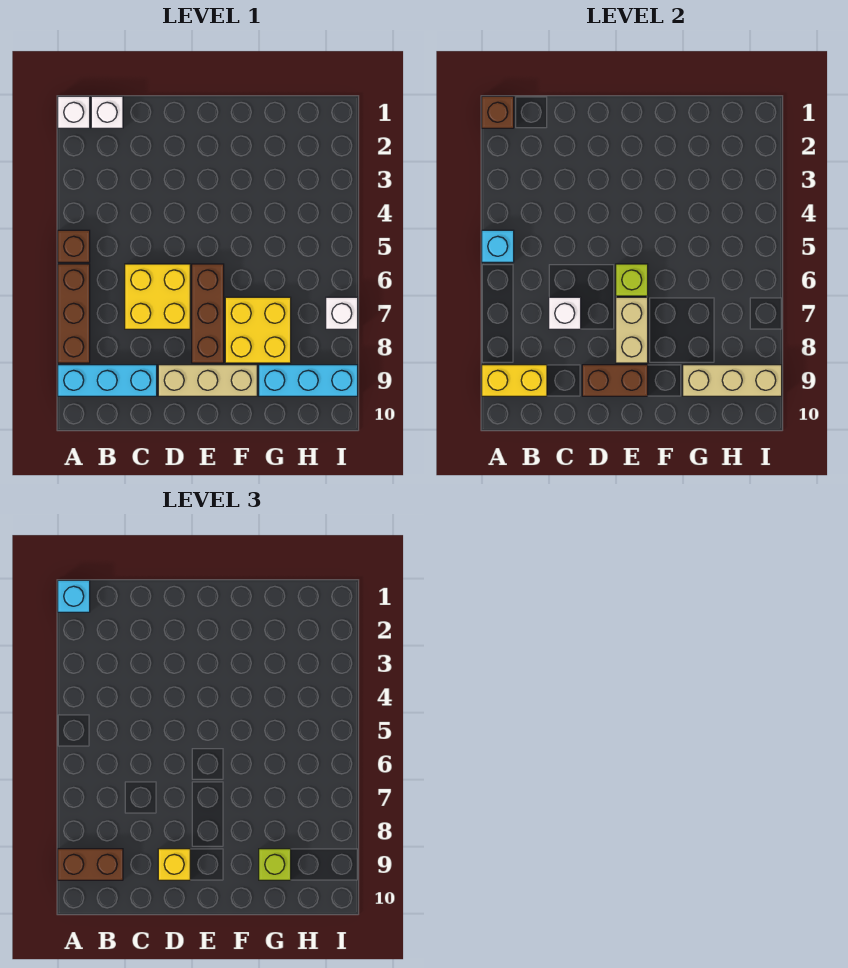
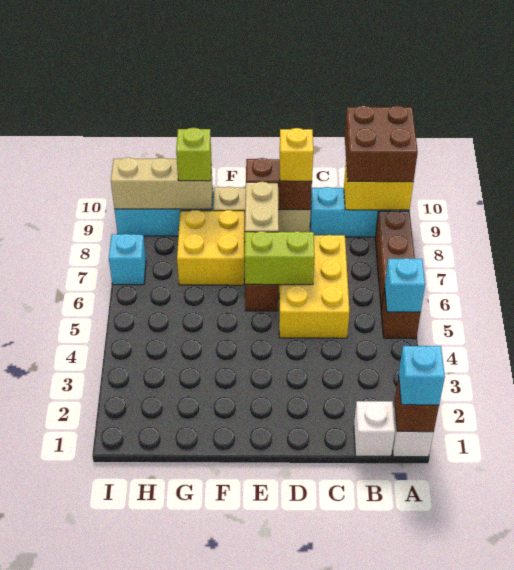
brown 1x2 brick [58,849,123,880] -> brown 2x2 brick [345,106,418,182]
yellow 2x2 brick [125,264,190,329] -> yellow 2x3 brick [279,235,350,338]
white 1x1 brick [549,297,581,329] -> none
lime 1x1 brick [616,264,648,296] -> lime 1x2 brick [245,231,315,285]
white 1x1 brick [326,297,358,329] -> cyan 1x1 brick [109,234,146,285]

